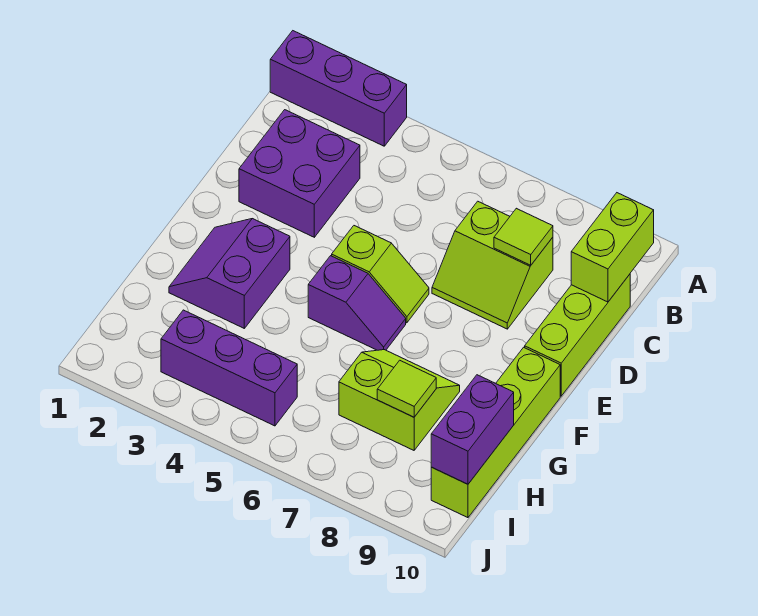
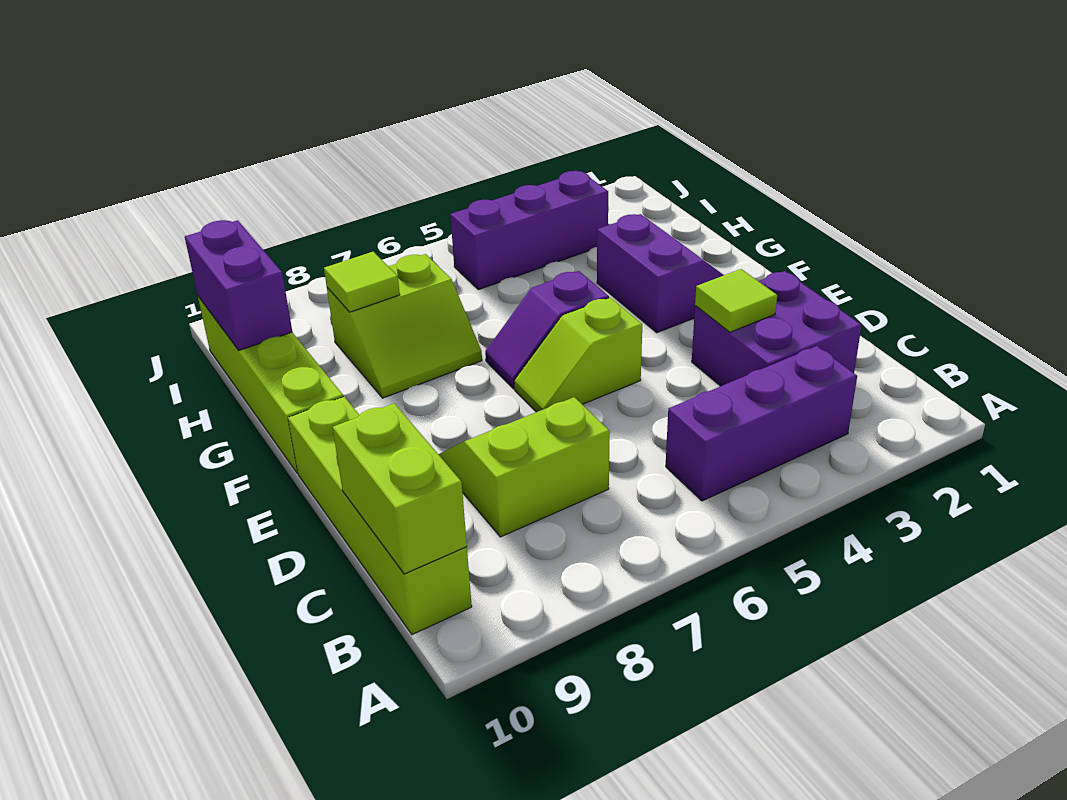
purple 1x3 brick [270,31,407,146] -> purple 1x3 brick moved to [666,346,857,501]
lime 1x1 tile [494,208,553,265] -> lime 1x1 tile moved to [695,269,777,332]
lime 1x3 brick [525,274,630,396] -> lime 1x4 brick [288,397,472,635]

